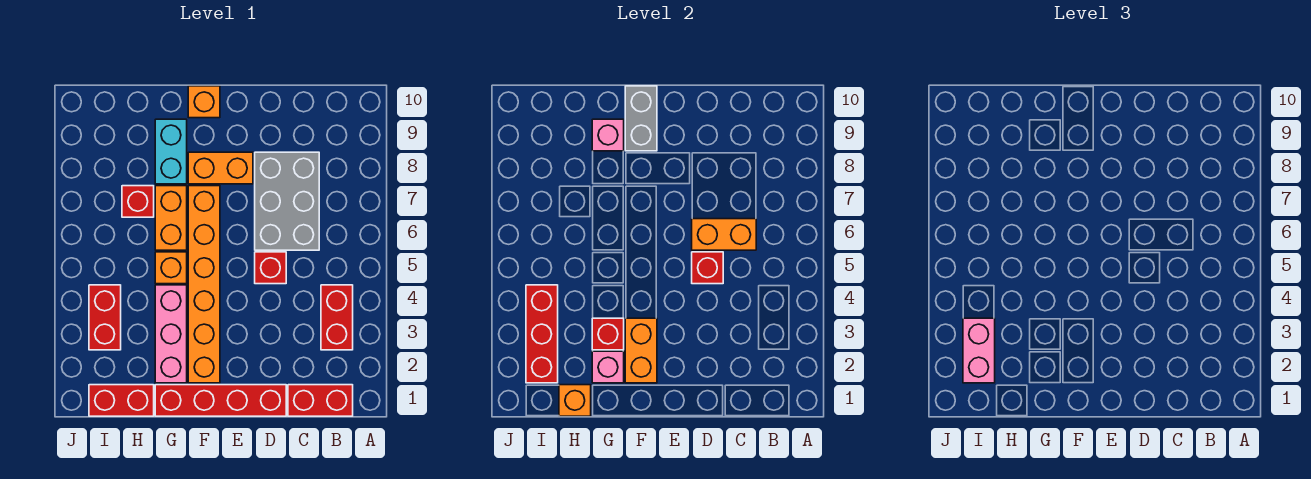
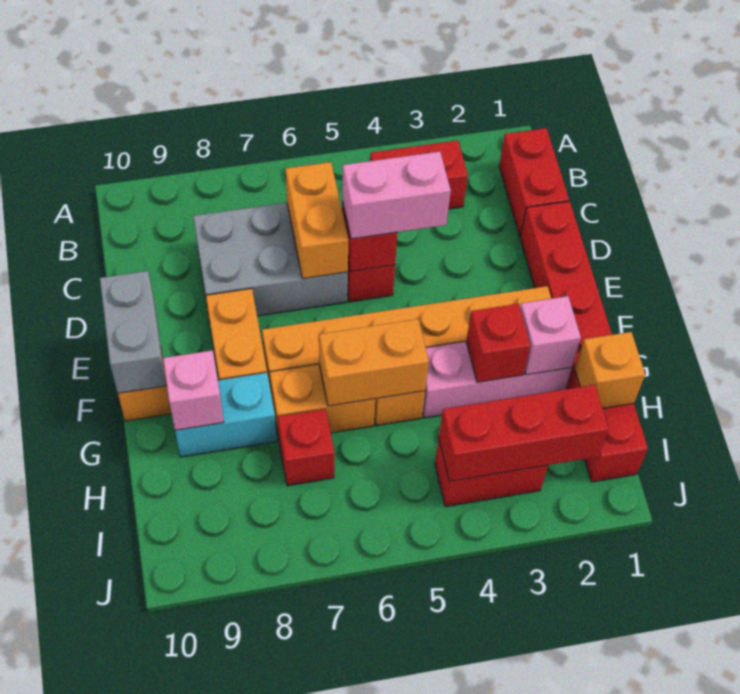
orange 1x2 brick [625,318,657,383] -> orange 1x2 brick moved to [319,319,429,406]
grey 1x2 brick [625,86,657,151] -> grey 1x2 brick turned to [100,271,166,393]
pink 1x2 brick [963,318,995,383] -> pink 1x2 brick moved to [342,152,451,239]

